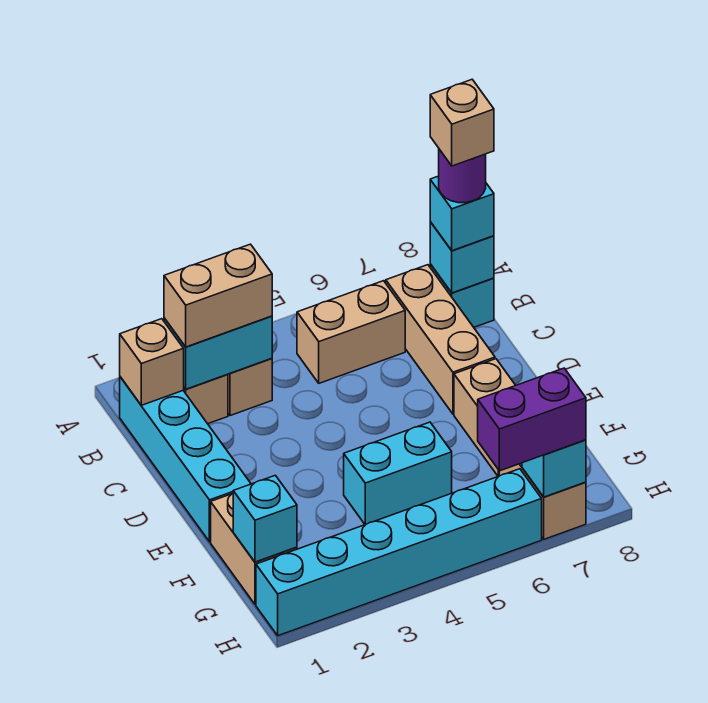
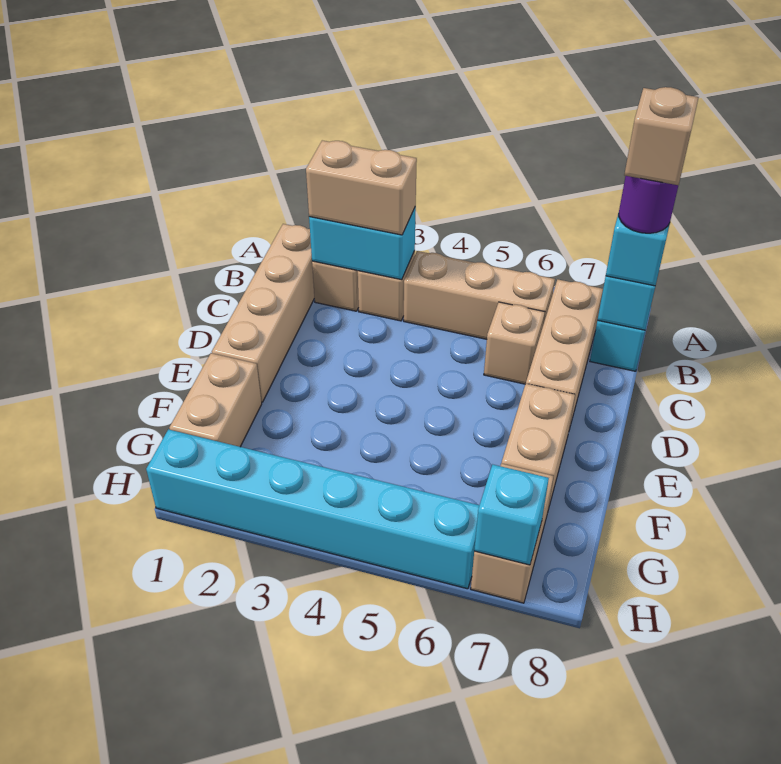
cyan 1x4 brick [120,377,251,542] -> tan 1x4 brick [212,224,314,402]
tan 1x1 brick [120,319,184,405] -> tan 1x1 brick moved to [484,302,545,384]
tan 1x2 brick [297,281,405,383] -> tan 1x3 brick [404,251,555,339]
cyan 1x2 brick [344,422,452,525] -> none
cyan 1x1 brick [233,475,297,562] -> none
purple 1x2 brick [478,368,586,471] -> none

